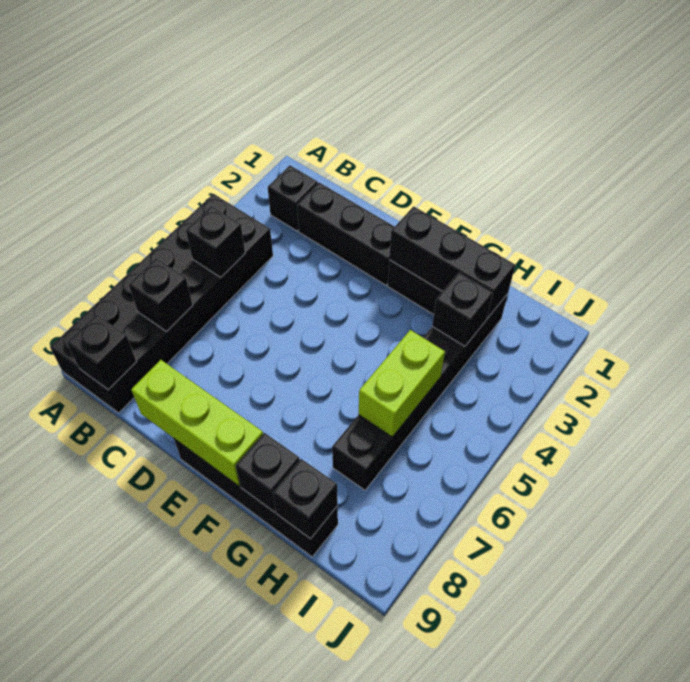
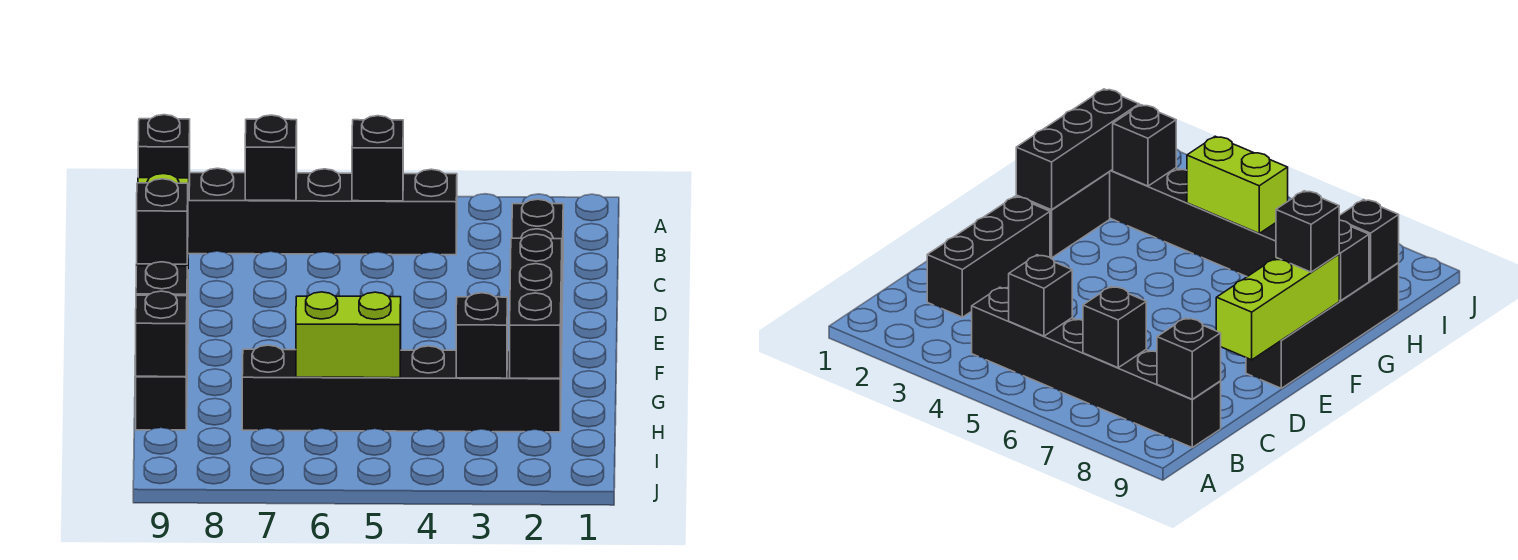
black 2x6 brick [50,194,273,413] -> black 1x6 brick [188,168,457,255]
black 1x1 brick [268,165,318,231] -> black 1x1 brick moved to [137,179,188,264]

